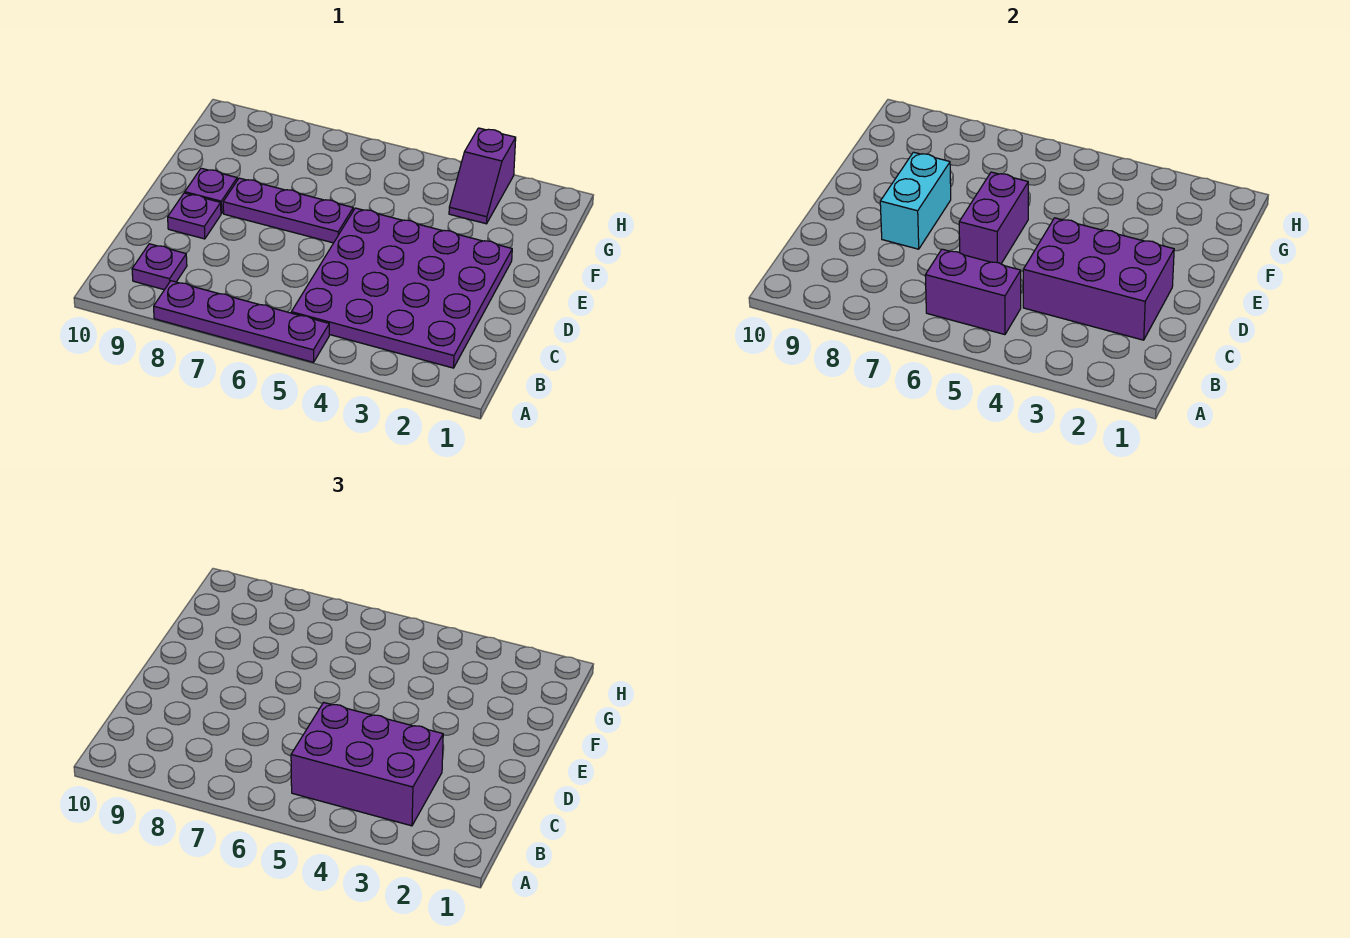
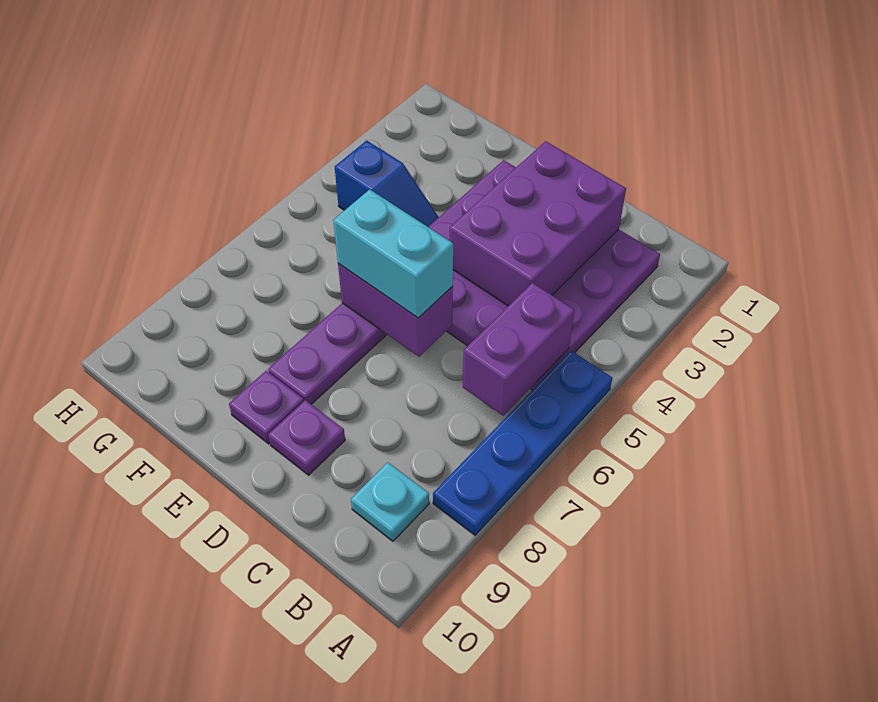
purple 1x4 plate [154,281,329,362] -> blue 1x4 plate [433,351,612,535]
purple 2x3 brick [291,702,443,826] -> none
purple 1x1 plate [132,244,187,290] -> cyan 1x1 plate [351,462,429,541]
cyan 1x2 brick [880,152,951,249] -> cyan 1x2 brick moved to [333,190,453,318]
none -> blue 1x2 slope [335,141,439,227]
purple 1x2 slope [449,128,516,224] -> none

